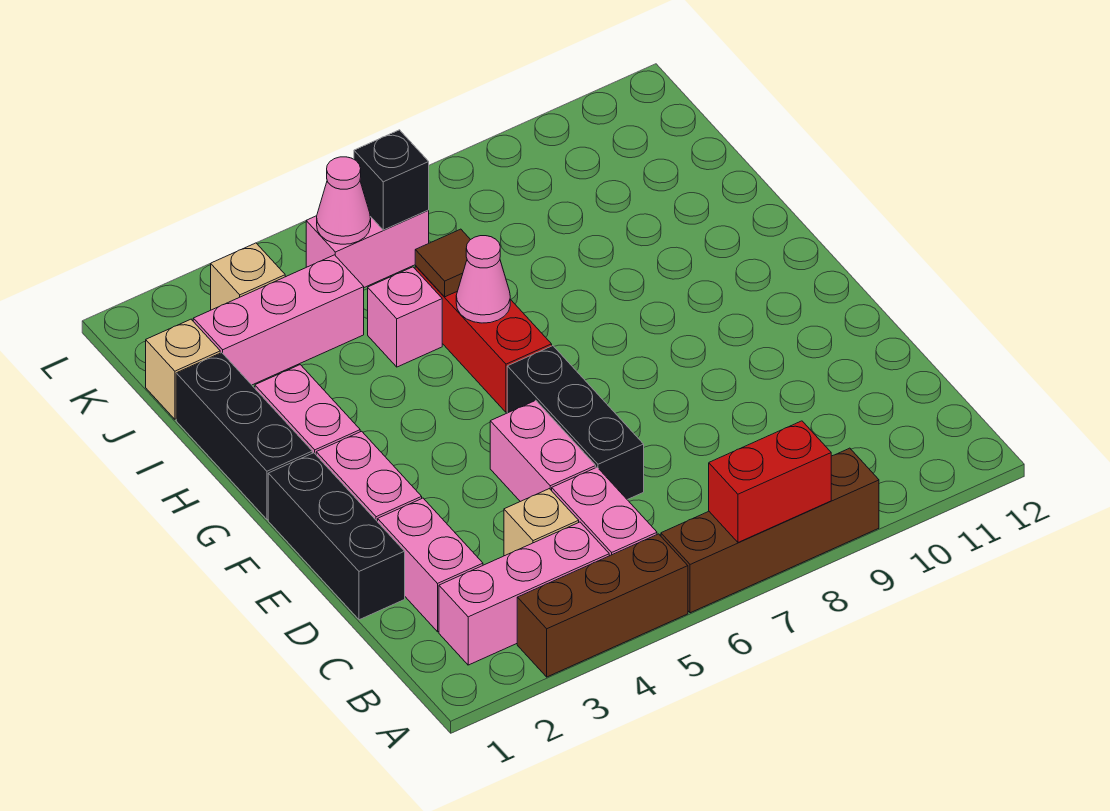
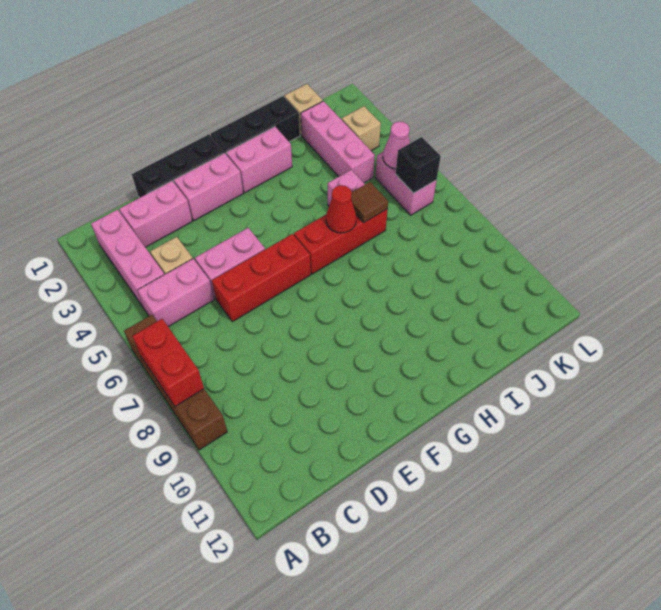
brown 1x3 brick [517,534,688,677] -> none
black 1x3 brick [507,346,644,500] -> red 1x3 brick [212,234,311,322]
pink 1x1 cone [456,236,510,323] -> red 1x1 cone [326,185,356,233]

